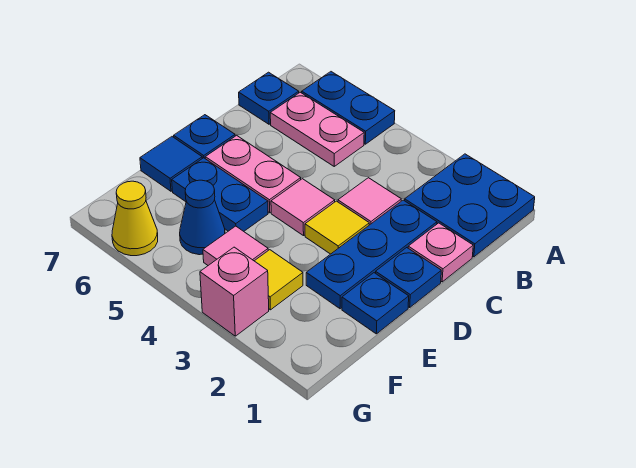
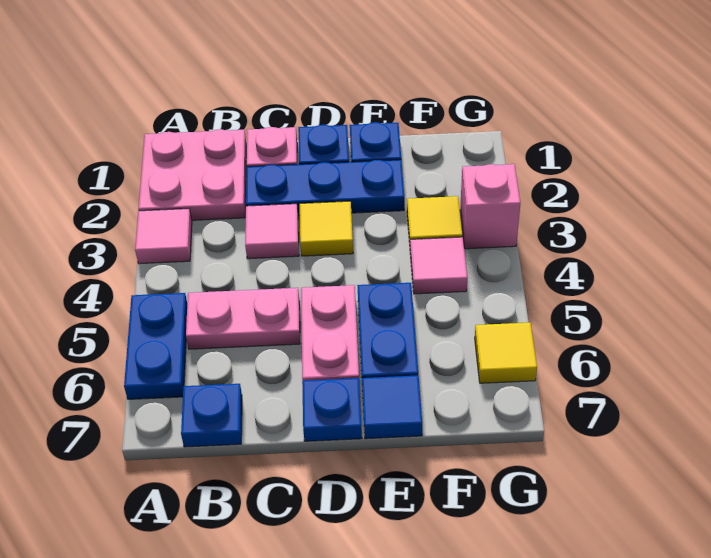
blue 2x2 plate [405,154,535,257] -> pink 2x2 plate [138,129,246,220]
pink 1x2 plate [270,92,364,166] -> pink 1x2 plate turned to [186,288,300,349]
pink 1x1 tile [271,179,335,236] -> pink 1x1 tile moved to [135,209,192,264]
blue 1x1 cone [180,180,225,255] -> none
yellow 1x1 cone [112,181,158,256] -> yellow 1x1 tile [475,323,537,383]

